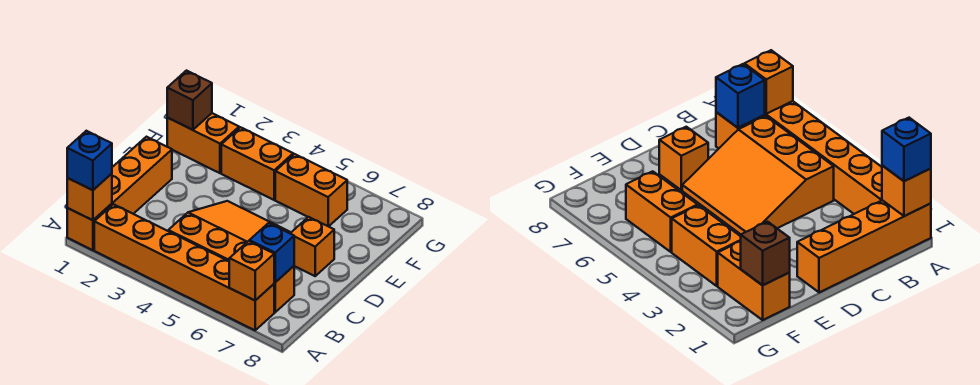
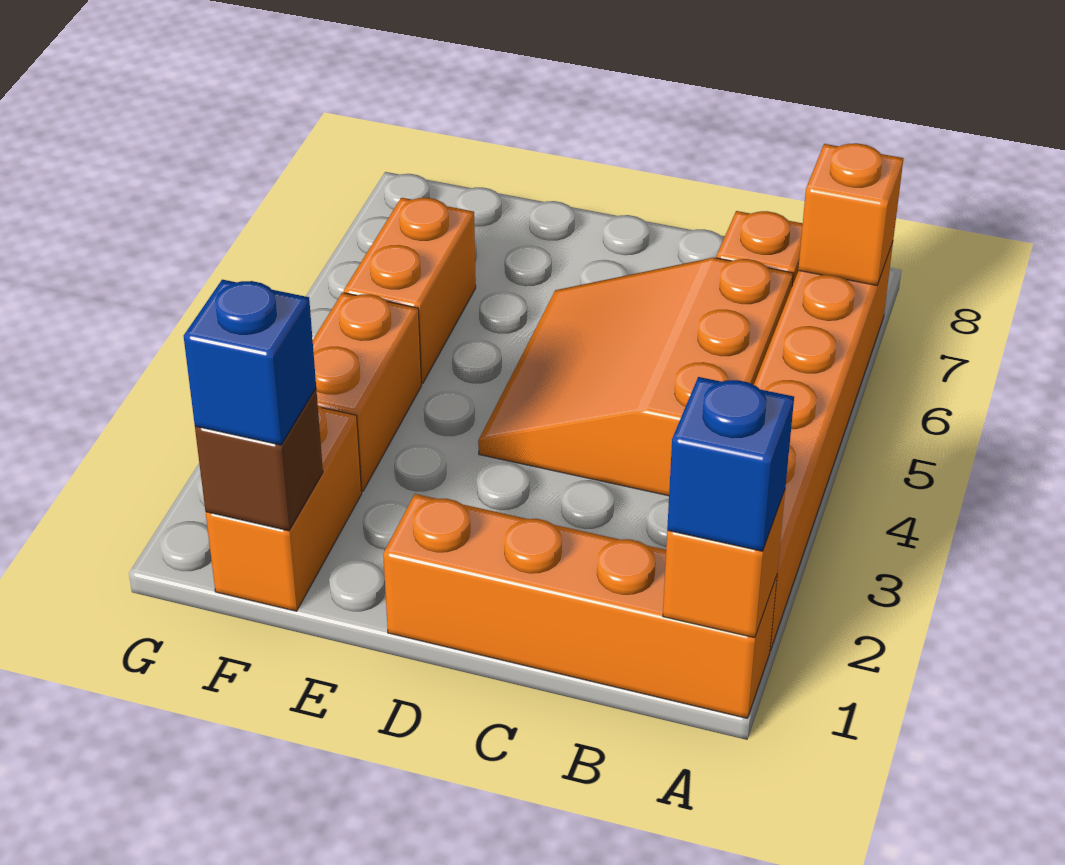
blue 1x1 brick [249,223,294,282] -> blue 1x1 brick moved to [184,280,316,445]
orange 1x1 brick [290,217,334,276] -> none

